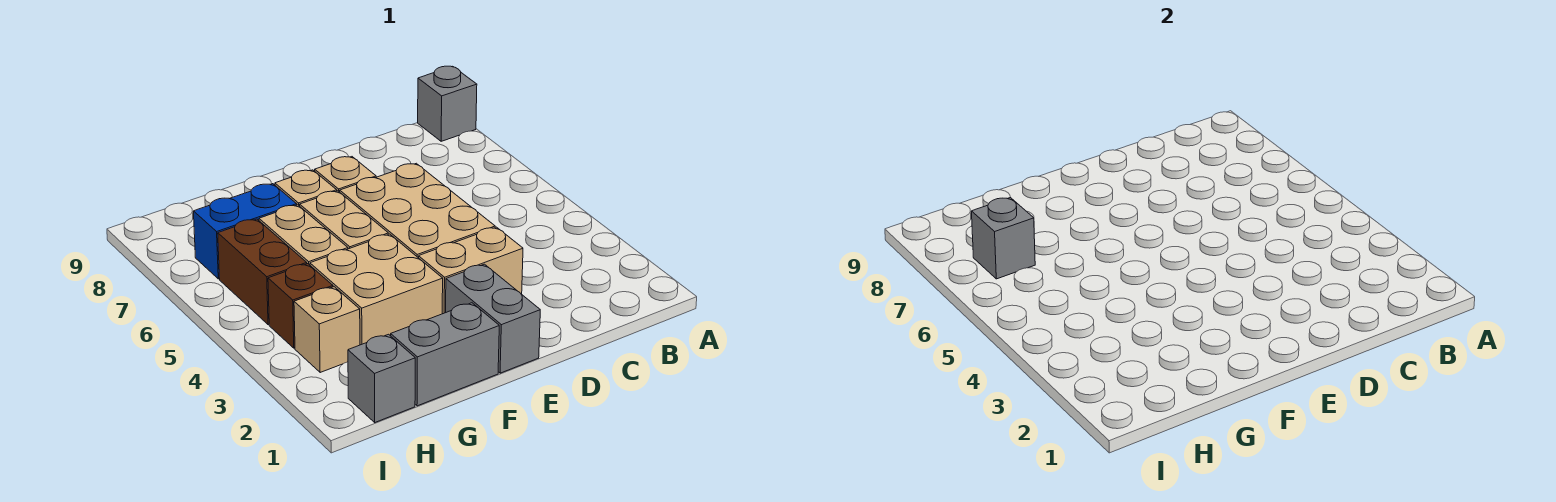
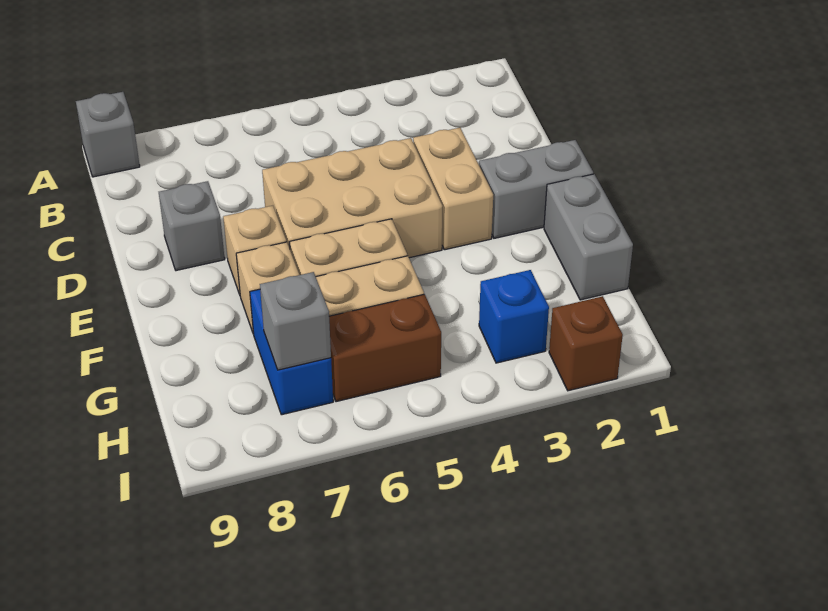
tan 2x2 brick [310,234,443,345] -> none
grey 1x1 brick [348,334,415,422] -> grey 1x1 brick moved to [159,181,225,271]
tan 1x1 brick [294,287,360,372] -> blue 1x1 brick [479,270,549,363]
brown 1x1 brick [268,264,333,348] -> brown 1x1 brick moved to [549,296,623,391]

